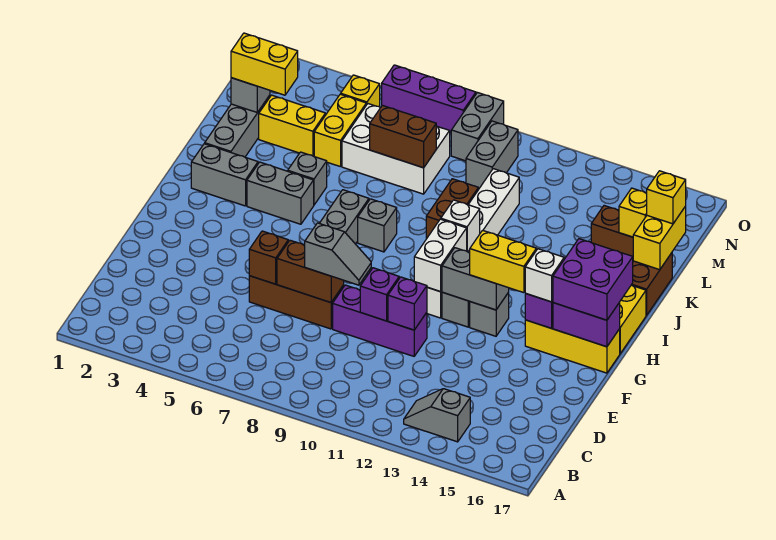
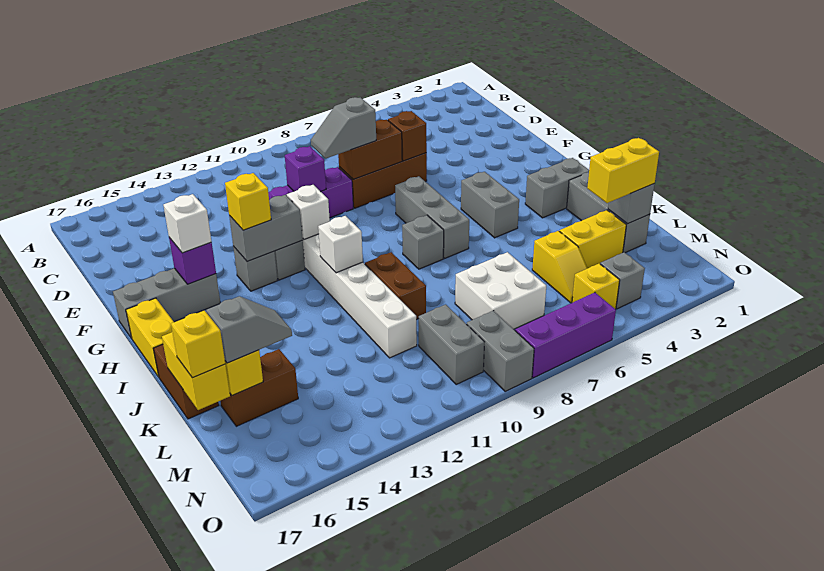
grey 1x2 slope [404,389,470,442] -> grey 1x2 slope moved to [206,296,292,363]
purple 1x1 brick [388,277,427,330] -> none
white 1x2 brick [414,219,467,292] -> white 1x1 brick [287,185,330,239]
yellow 1x2 brick [470,230,536,293] -> yellow 1x1 brick [225,173,271,230]
yellow 1x3 brick [525,320,620,373] -> grey 1x3 brick [113,268,220,339]
purple 1x2 brick [553,303,620,347] -> none
purple 2x2 brick [553,239,633,320] -> none
grey 1x2 brick [247,162,314,224] -> grey 1x2 brick turned to [461,172,519,238]
grey 1x1 brick [288,152,327,205] -> grey 1x1 brick moved to [600,252,645,309]
yellow 1x2 brick [314,94,366,167] -> yellow 1x2 slope [532,231,587,303]
white 2x3 brick [342,104,450,194] -> white 2x2 brick [455,252,546,329]
brown 1x2 brick [370,105,436,168] -> none

